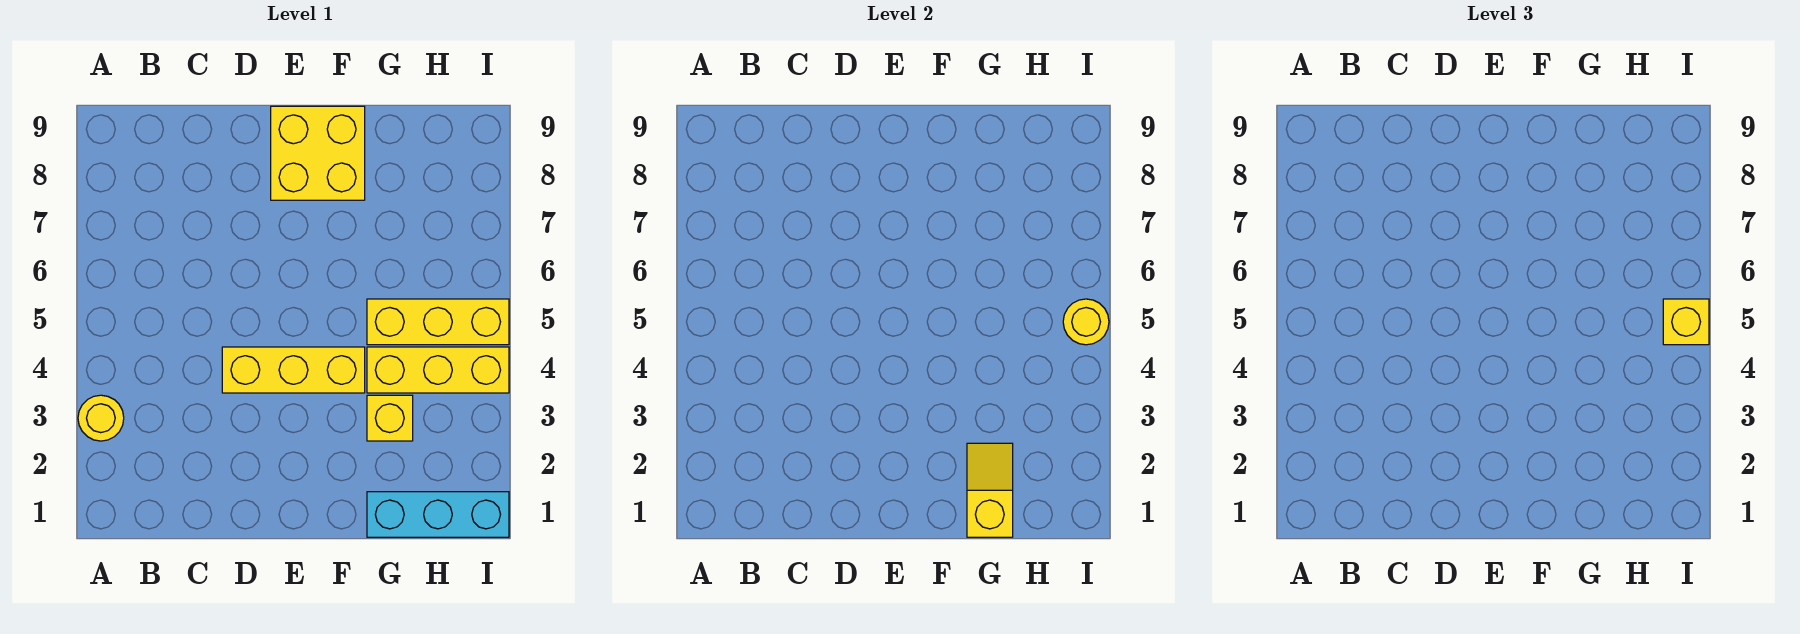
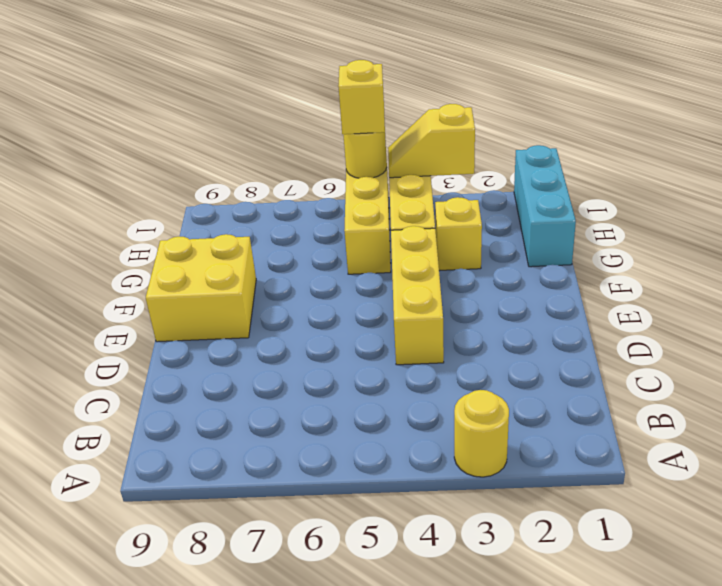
yellow 1x2 slope [967,443,1013,537] -> yellow 1x2 slope moved to [388,104,475,178]

